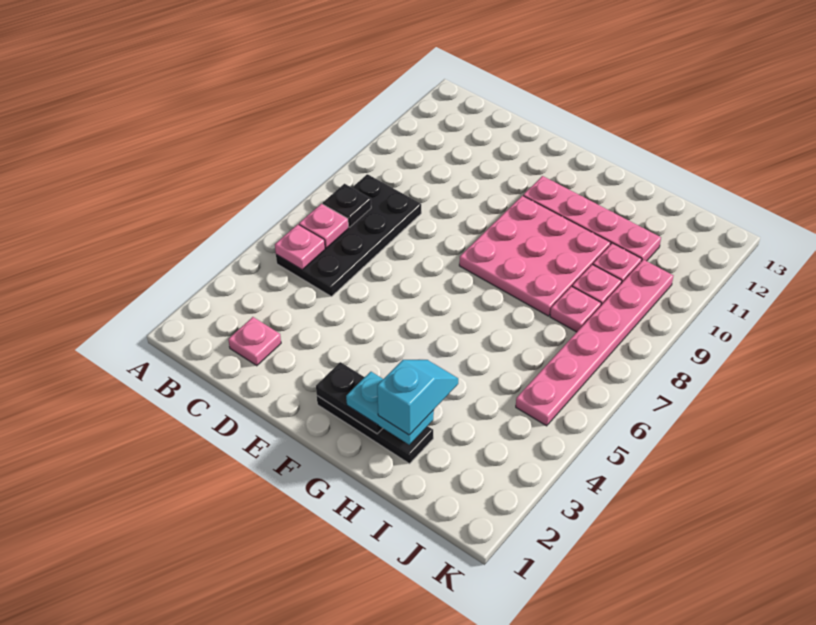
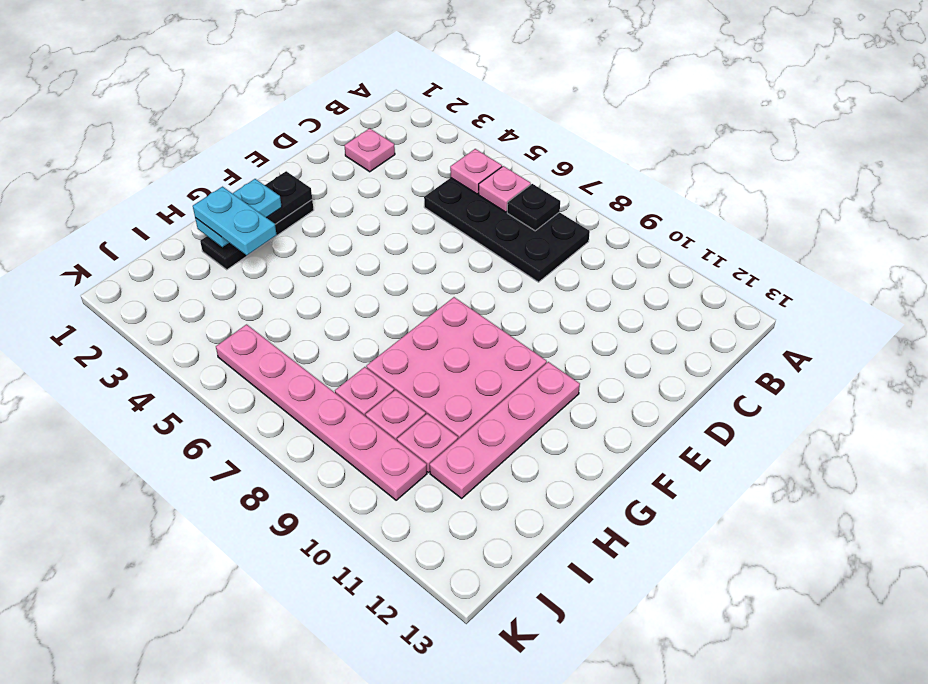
cyan 1x2 slope [377,360,458,435] -> cyan 1x2 plate [193,187,277,255]

